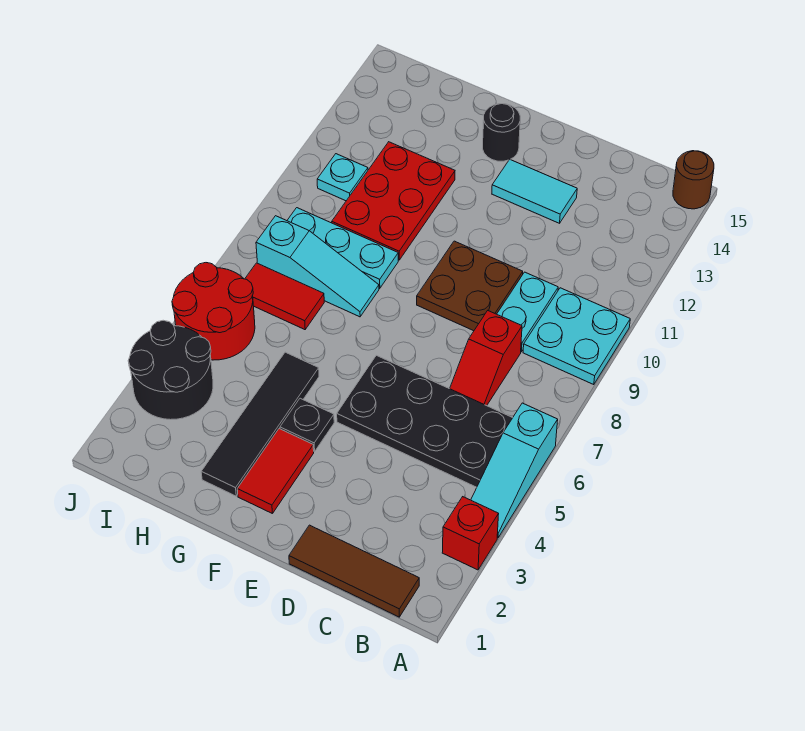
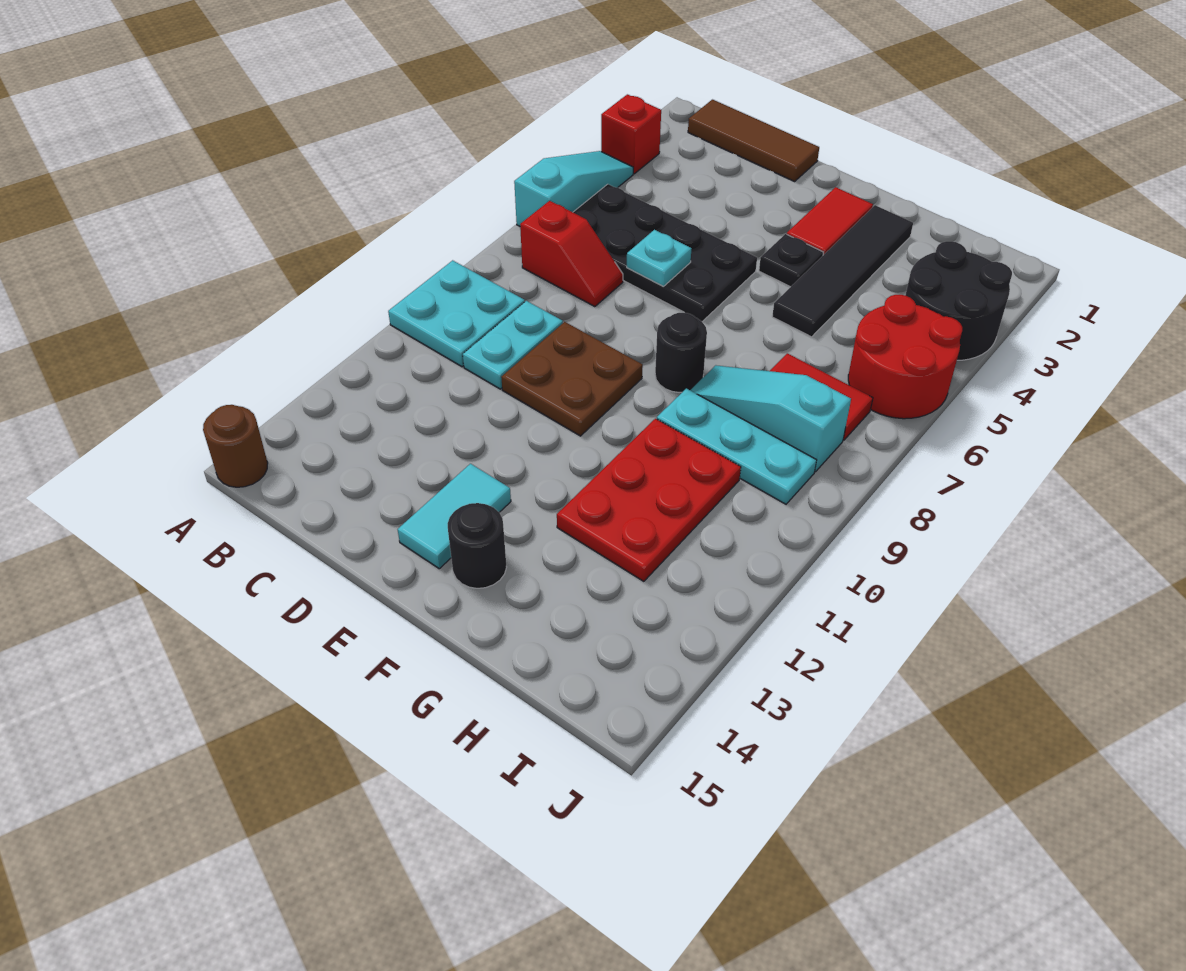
red 1x2 slope [450,311,522,406] -> red 1x2 slope turned to [520,201,623,307]
cyan 1x2 tile [492,160,577,223] -> cyan 1x2 tile turned to [398,464,511,569]
none -> black 1x1 round brick [655,313,707,393]
cyan 1x1 plate [317,154,368,201] -> cyan 1x1 plate moved to [627,230,692,287]

